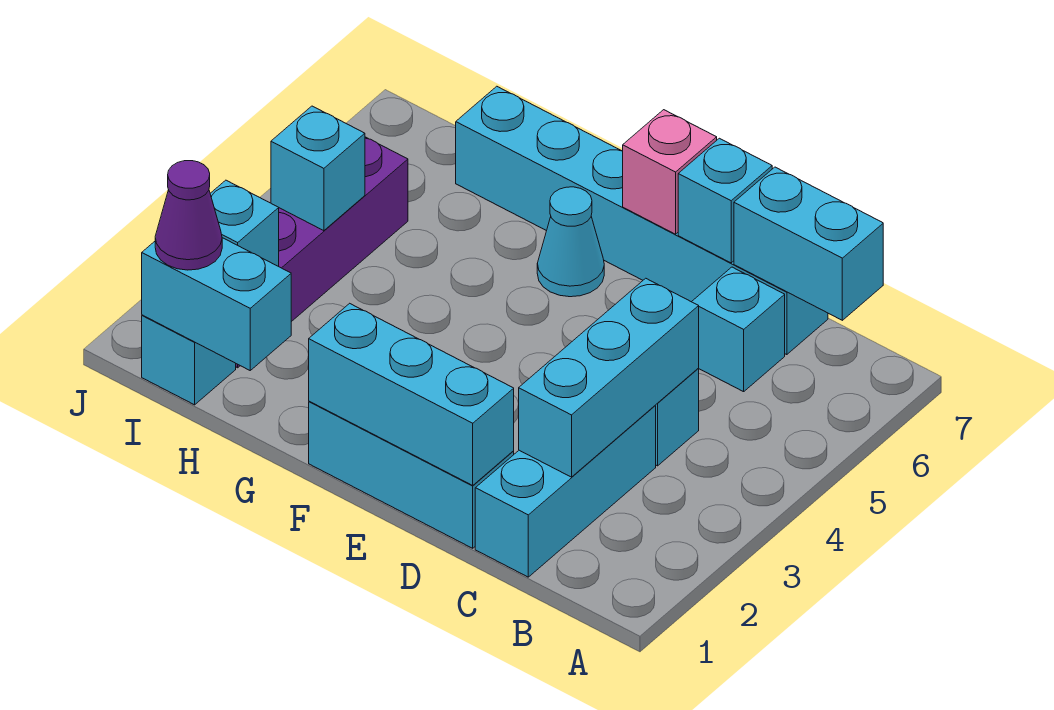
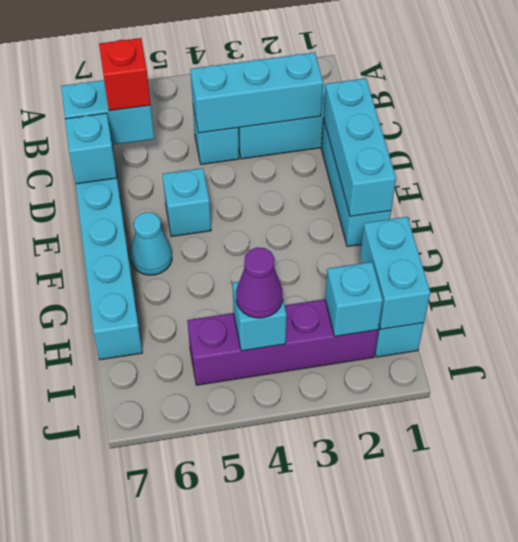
cyan 1x2 brick [734,167,883,320] -> cyan 1x2 brick turned to [61,80,154,145]
cyan 1x1 brick [692,267,785,392] -> cyan 1x1 brick moved to [162,168,211,237]
none -> red 1x1 brick [99,38,151,111]
pink 1x1 brick [623,110,717,234] -> none
purple 1x1 cone [155,161,222,270] -> purple 1x1 cone moved to [236,247,283,318]

